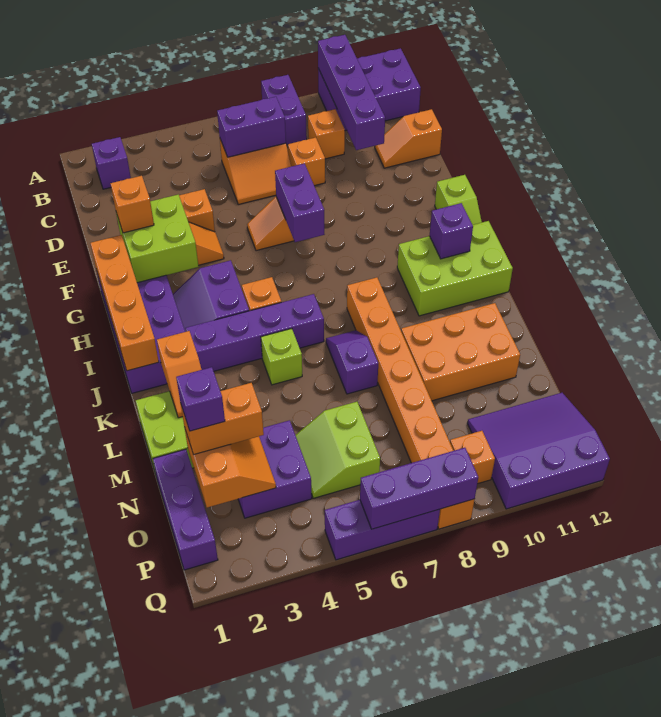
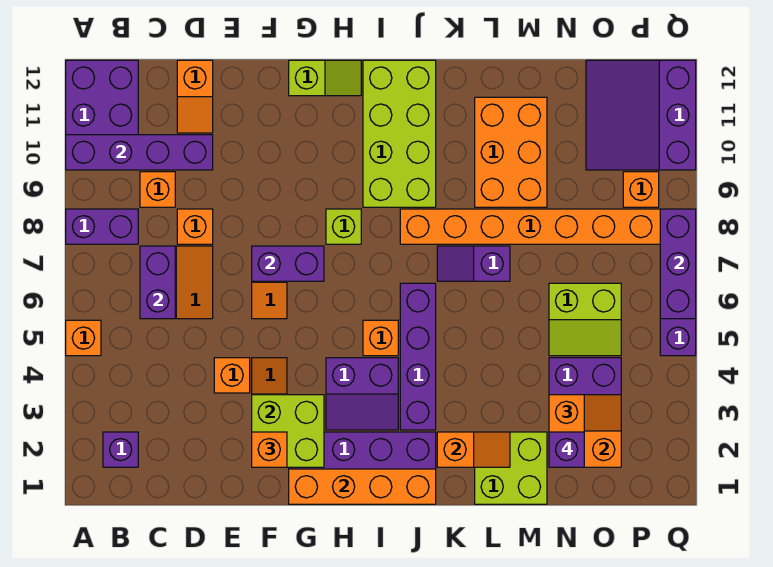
none -> orange 1x1 brick [66,320,101,356]
lime 2x3 brick [397,221,513,316] -> lime 2x4 brick [363,60,436,207]
purple 1x1 brick [430,203,473,259] -> none
lime 1x1 brick [261,329,302,385] -> lime 1x1 brick moved to [326,209,361,244]
purple 1x3 brick [153,449,218,570] -> none

